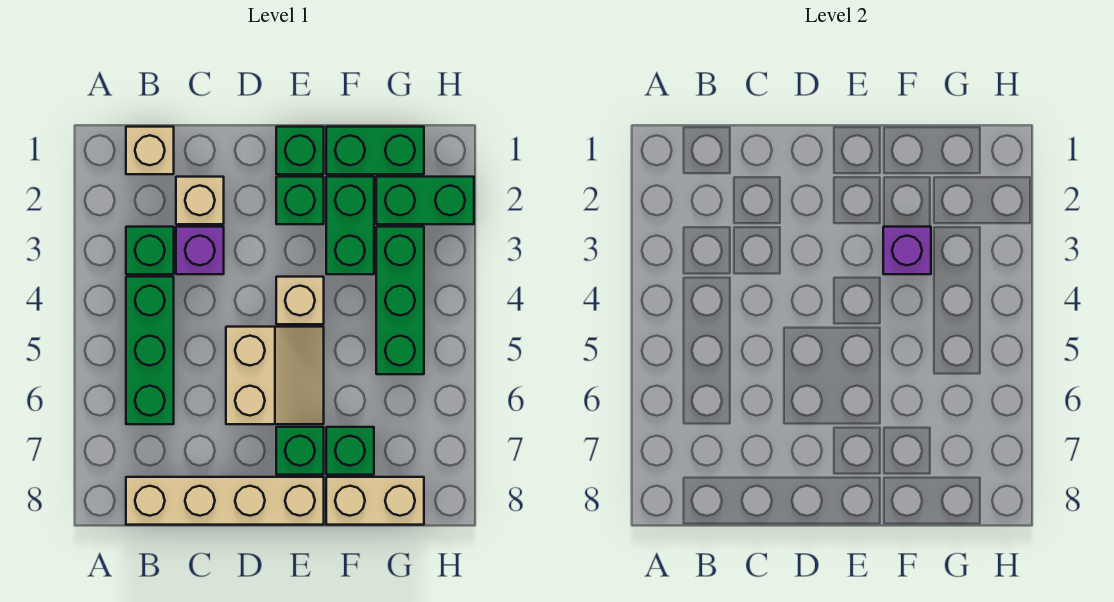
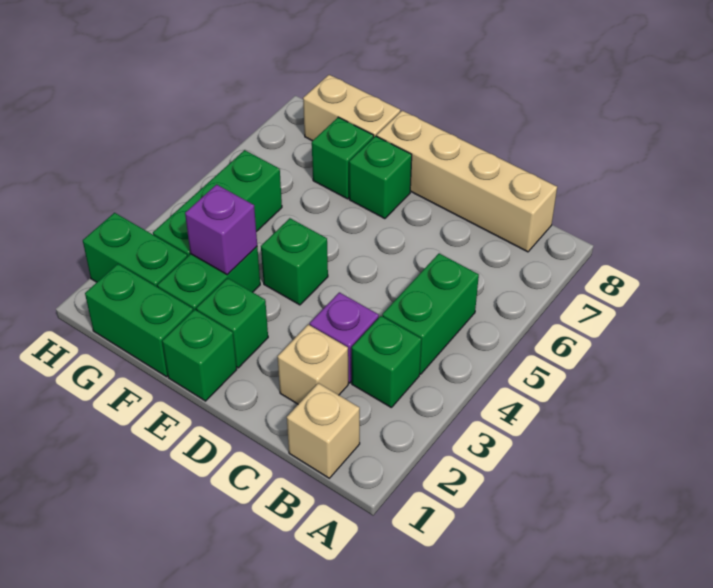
green 1x3 brick [126,277,174,424] -> green 1x2 brick [382,253,479,374]
tan 2x2 slope [226,327,324,424] -> none
tan 1x1 brick [276,277,324,324] -> green 1x1 brick [261,218,328,305]

